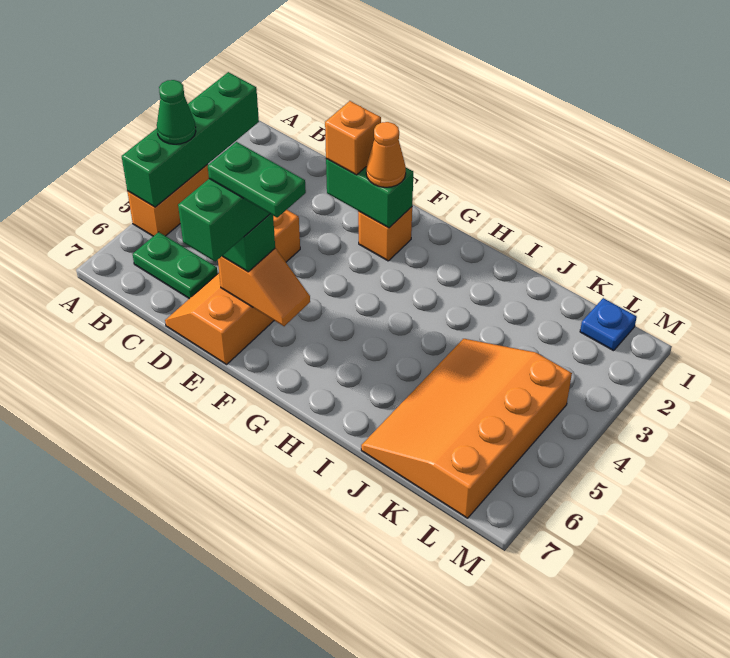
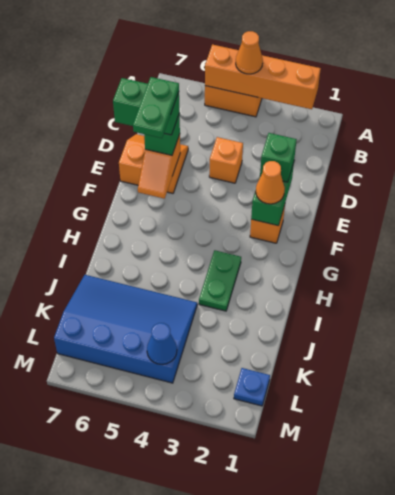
green 1x4 brick [122,72,259,207] -> orange 1x4 brick [205,44,321,109]
green 1x1 cone [157,80,196,144] -> orange 1x1 cone [236,31,263,74]
green 1x2 plate [133,232,218,299] -> green 1x2 plate moved to [199,250,241,311]
orange 1x1 brick [325,101,381,175] -> green 1x1 brick [260,133,297,182]
orange 3x4 slope [361,339,572,518] -> blue 3x4 slope [54,275,197,383]
none -> blue 1x1 cone [147,323,177,365]

